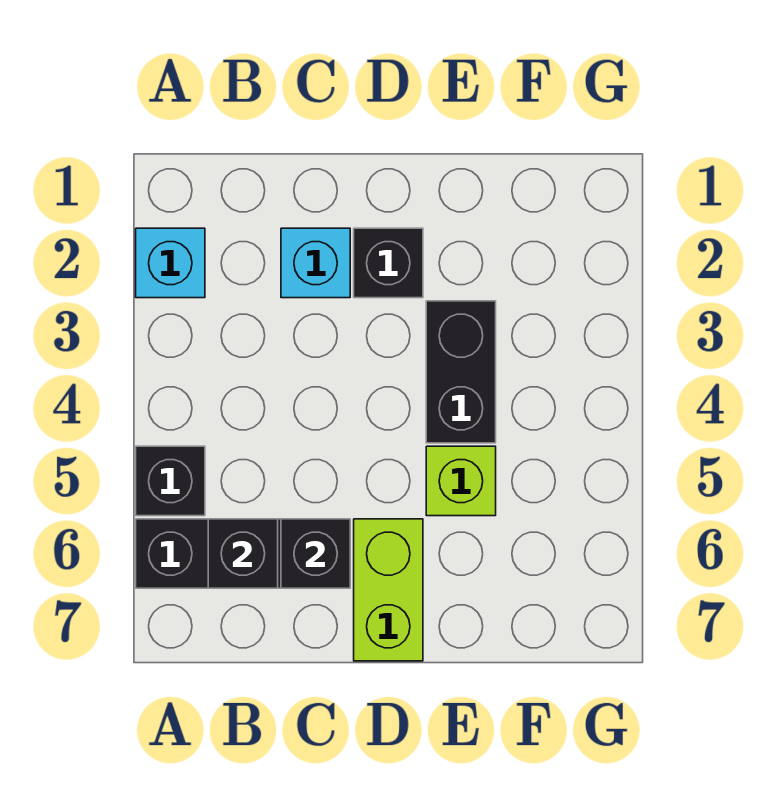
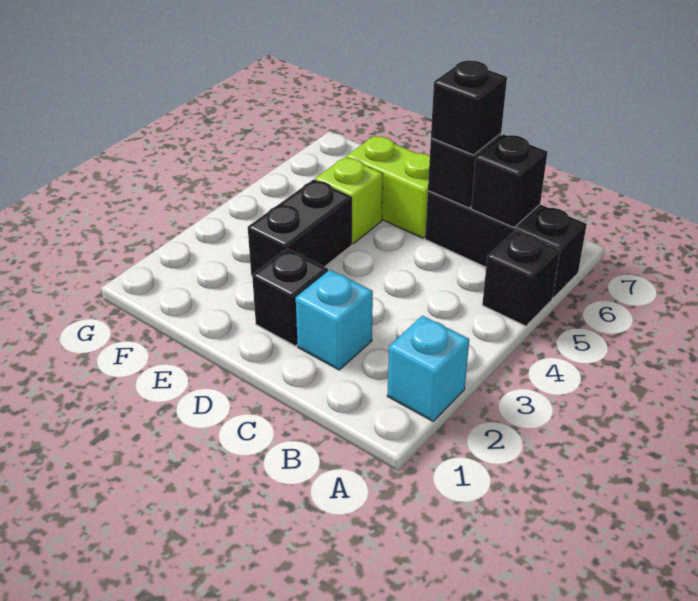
none -> black 1x1 brick [431,61,507,155]
lime 1x2 brick [354,519,423,661] -> lime 1x2 brick turned to [346,136,430,238]

